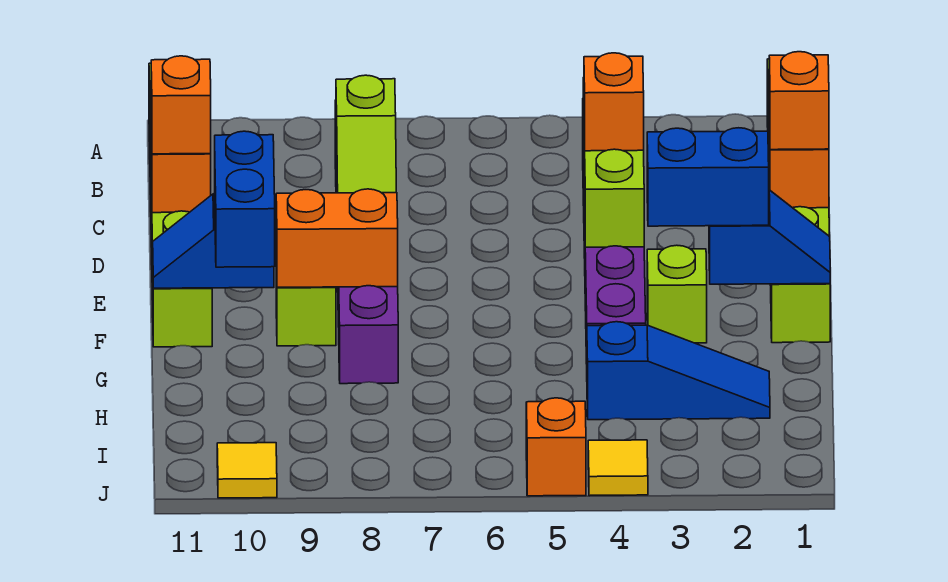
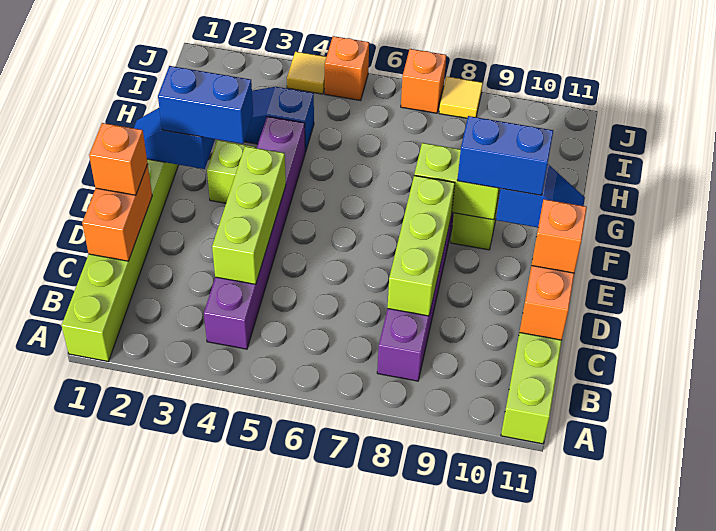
lime 1x3 slope [336,75,396,193] -> lime 1x3 brick [387,175,455,316]
orange 1x1 brick [584,53,644,151] -> orange 1x1 brick moved to [401,49,446,113]
orange 1x2 brick [276,189,398,287] -> lime 1x2 brick [414,143,500,220]
blue 1x2 brick [215,131,275,267] -> blue 1x2 brick turned to [457,116,553,195]
yellow 1x1 tile [217,443,277,498] -> yellow 1x1 tile moved to [439,77,483,118]

